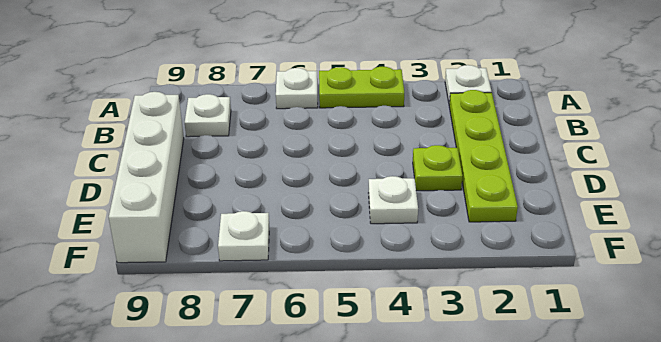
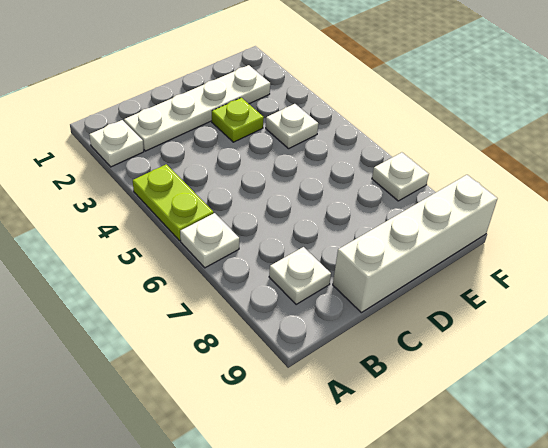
lime 1x4 plate [449,90,518,222] -> white 1x4 plate [124,65,270,151]

